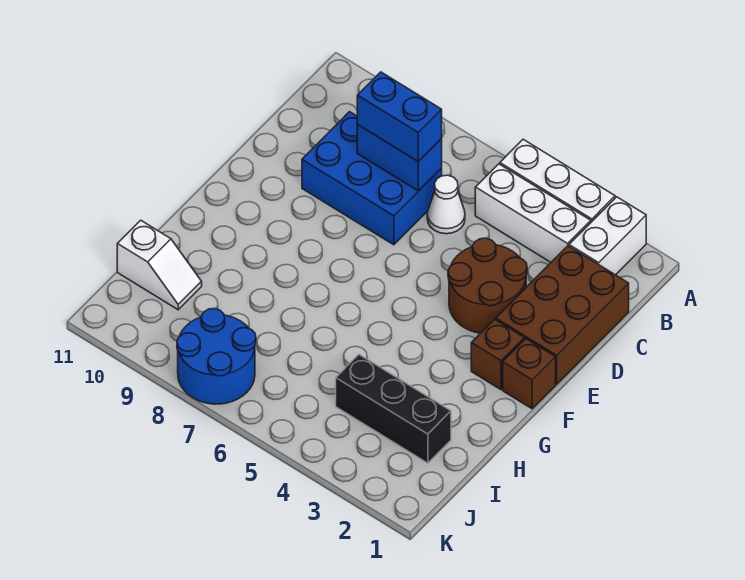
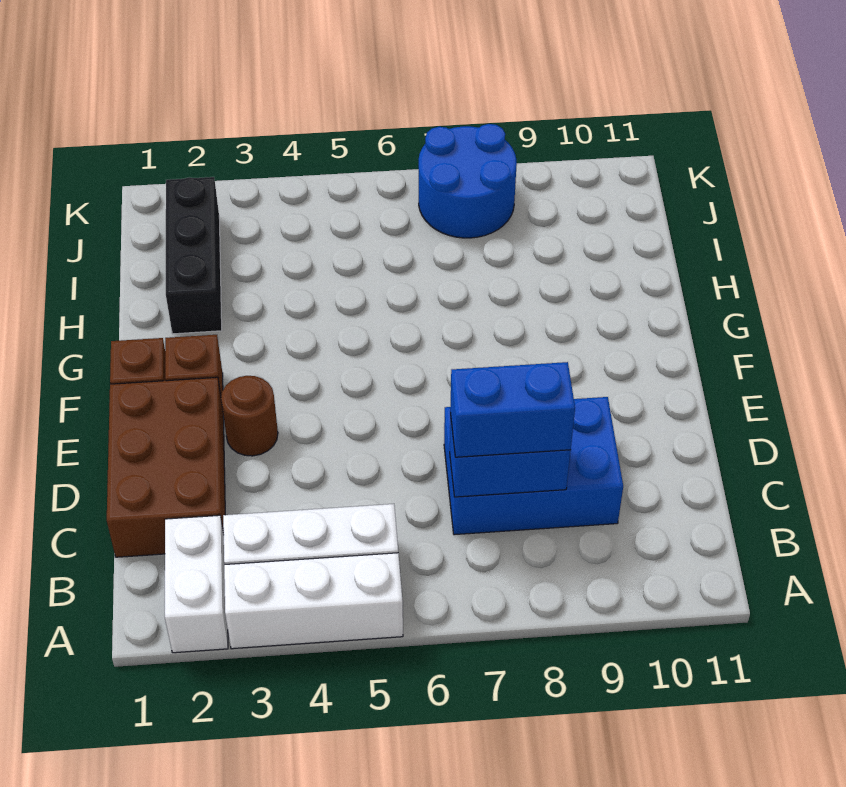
white 1x1 cone [427,175,465,234] -> none
brown 2x2 round brick [448,238,527,333] -> brown 1x1 round brick [221,376,278,456]
black 1x3 brick [336,355,451,463] -> black 1x3 brick turned to [166,177,222,334]
white 1x2 slope [117,220,202,310] -> none

